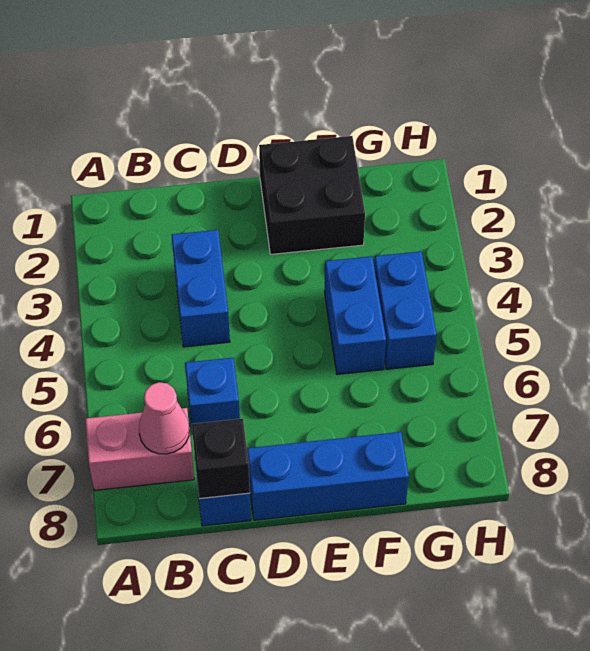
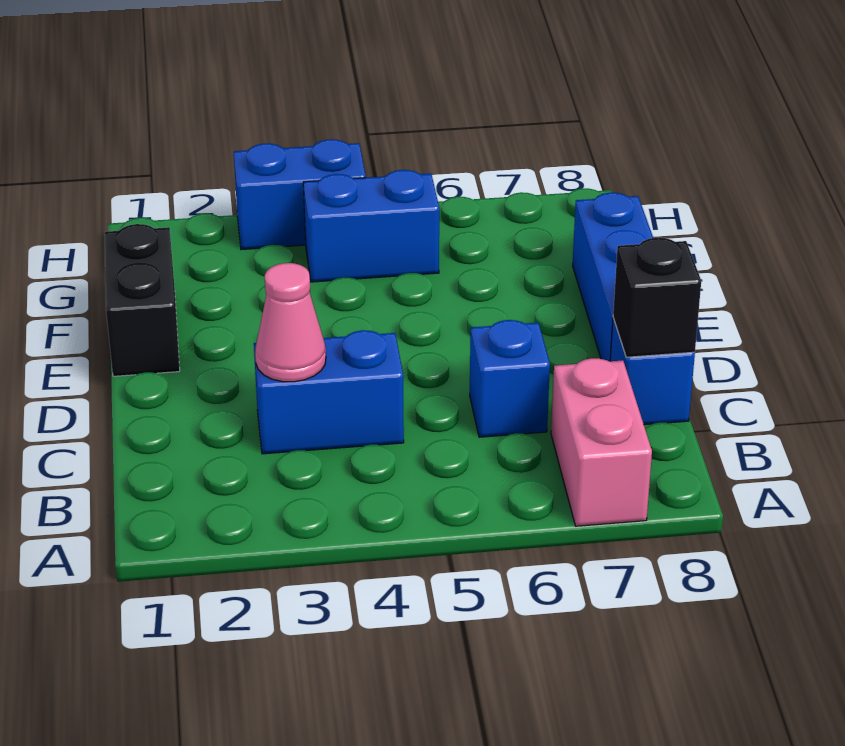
pink 1x1 cone [139,382,189,454] -> pink 1x1 cone moved to [255,263,326,382]
black 2x2 brick [259,136,365,254] -> black 1x2 brick [105,224,180,376]
blue 1x2 brick [324,256,386,374] -> blue 1x2 brick moved to [234,139,366,250]

